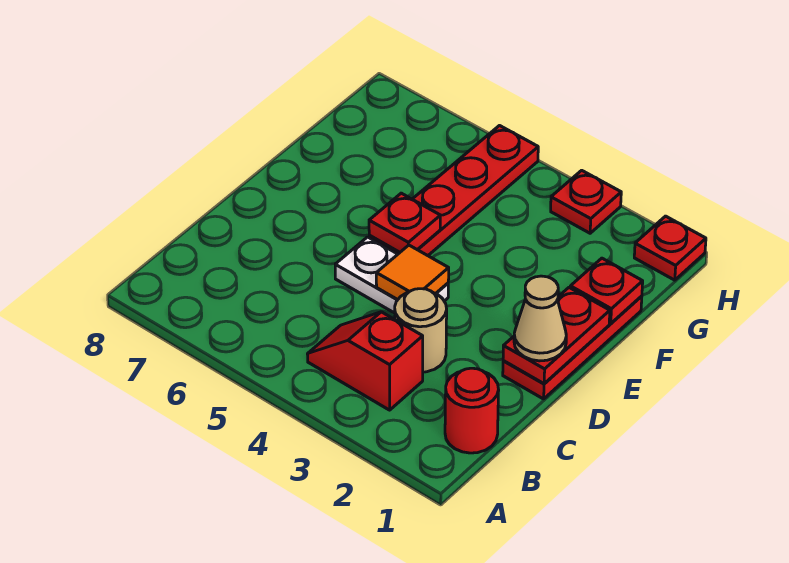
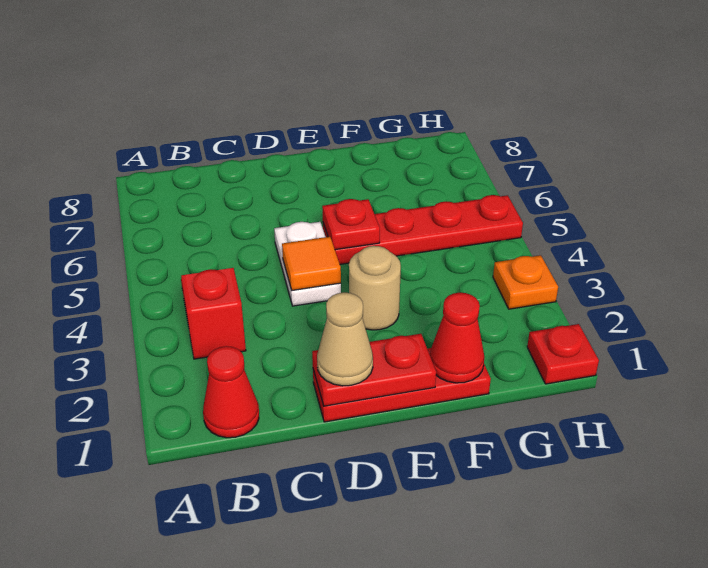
red 1x1 round brick [445,368,499,453] -> red 1x1 cone [203,346,259,438]
tan 1x1 round brick [395,289,447,372] -> tan 1x1 round brick moved to [349,246,401,330]
red 1x1 plate [570,258,643,323] -> red 1x1 cone [430,293,484,383]
red 1x1 plate [551,170,621,233] -> orange 1x1 plate [493,255,558,309]

